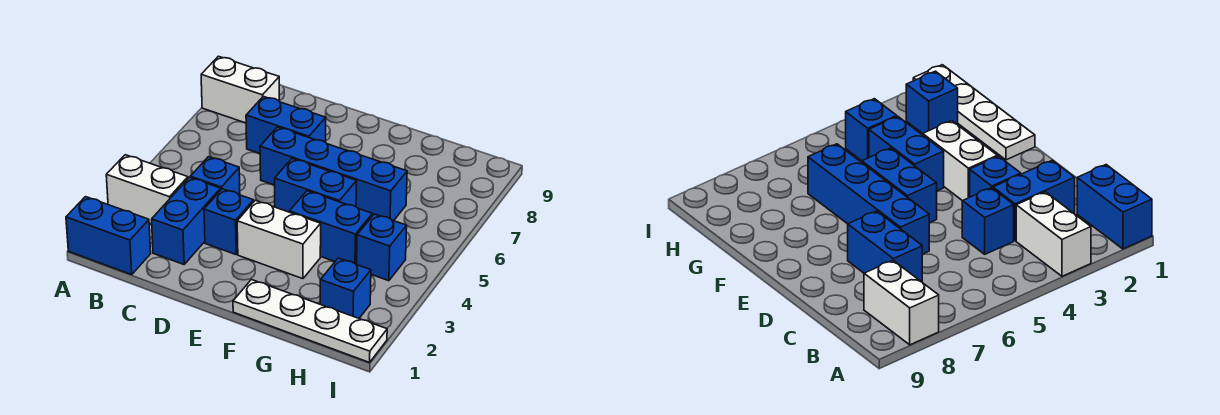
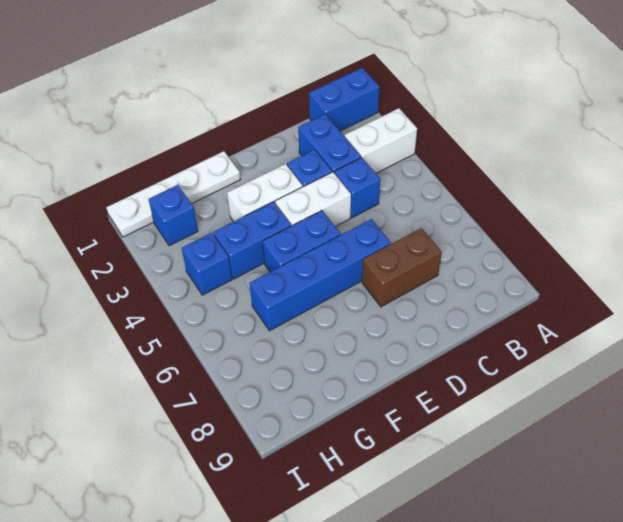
white 1x2 brick [201,56,279,123] -> white 1x2 brick moved to [275,172,351,226]
blue 1x2 brick [246,96,326,154] -> brown 1x2 brick [362,228,442,307]

